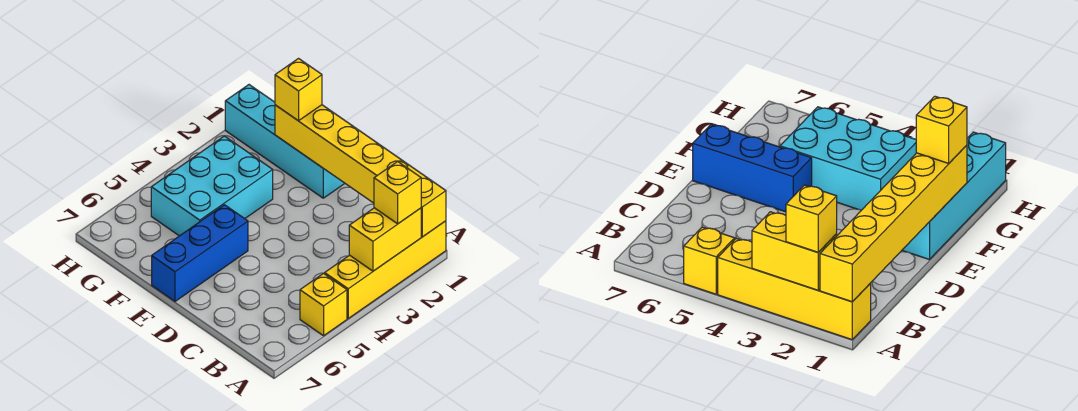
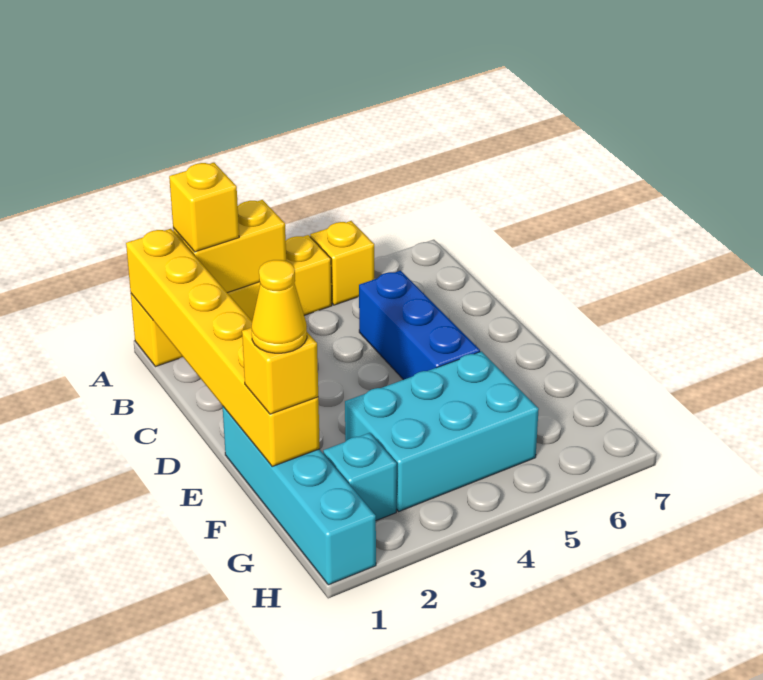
blue 1x3 brick [152,205,248,301] -> blue 1x3 brick turned to [359,271,480,380]
none -> yellow 1x1 cone [252,260,307,353]
none -> cyan 1x1 brick [323,433,397,521]

